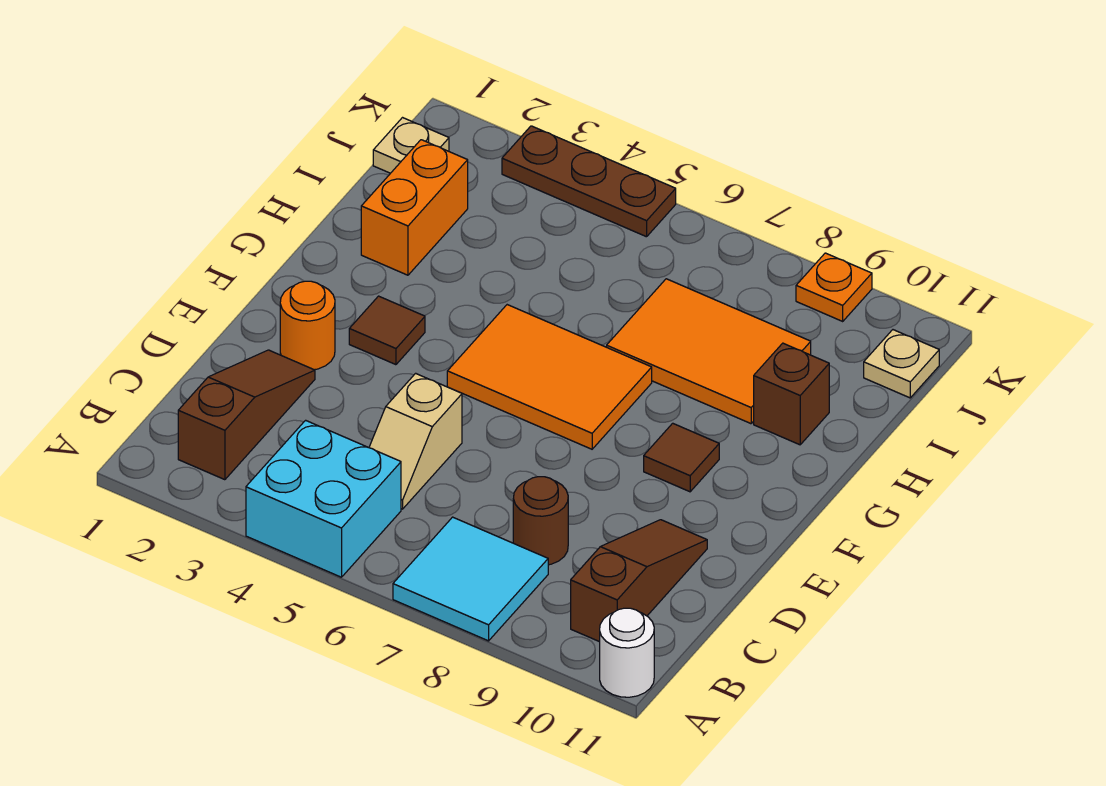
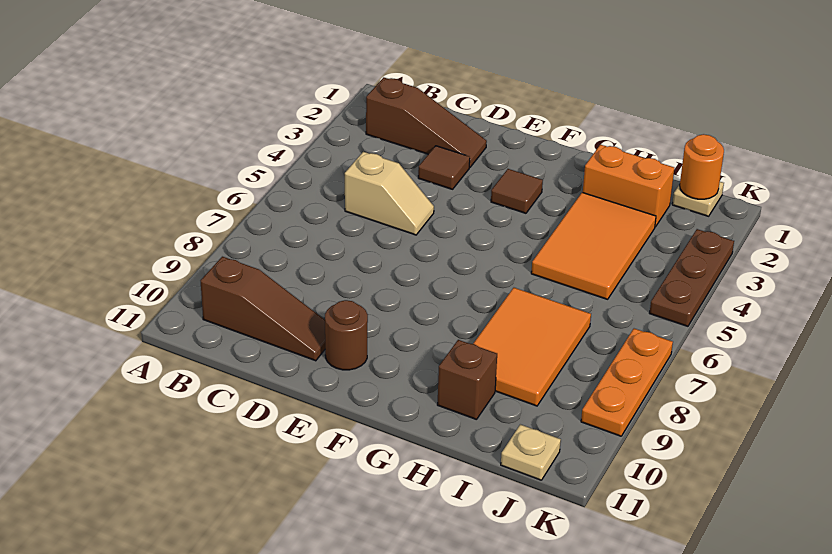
cyan 2x2 brick [246,420,401,577] -> none
cyan 2x2 tile [393,517,548,641] -> none
white 1x1 round brick [600,608,654,697] -> none
tan 1x2 slope [369,373,462,509] -> tan 1x2 slope turned to [345,152,434,235]
brown 1x1 round brick [513,477,568,565] -> brown 1x1 round brick moved to [325,300,368,370]
orange 1x1 round brick [280,281,335,370] -> orange 1x1 round brick moved to [680,134,724,199]
orange 2x3 tile [447,305,652,449] -> orange 2x3 tile moved to [531,192,656,299]
brown 1x1 tile [644,423,719,492] -> brown 1x1 tile moved to [418,146,470,189]
orange 1x1 plate [796,253,872,321] -> orange 1x3 plate [581,329,673,436]

